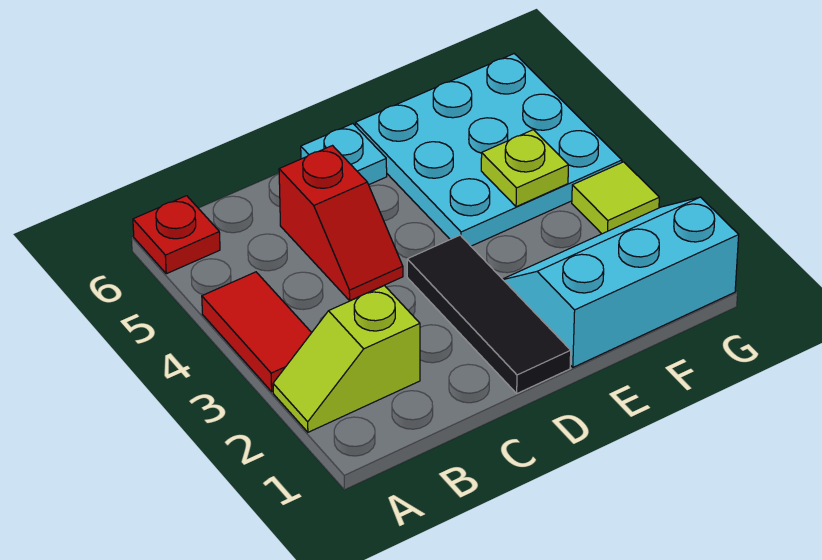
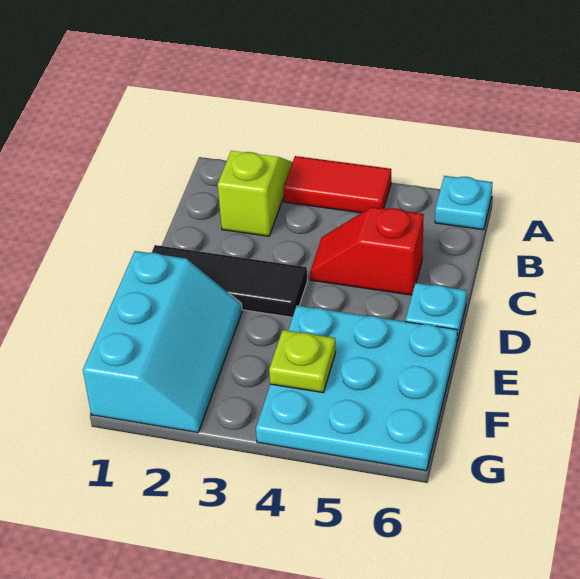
red 1x1 plate [133,196,220,274] -> cyan 1x1 plate [435,176,493,230]
lime 1x1 tile [572,162,659,234] -> none

